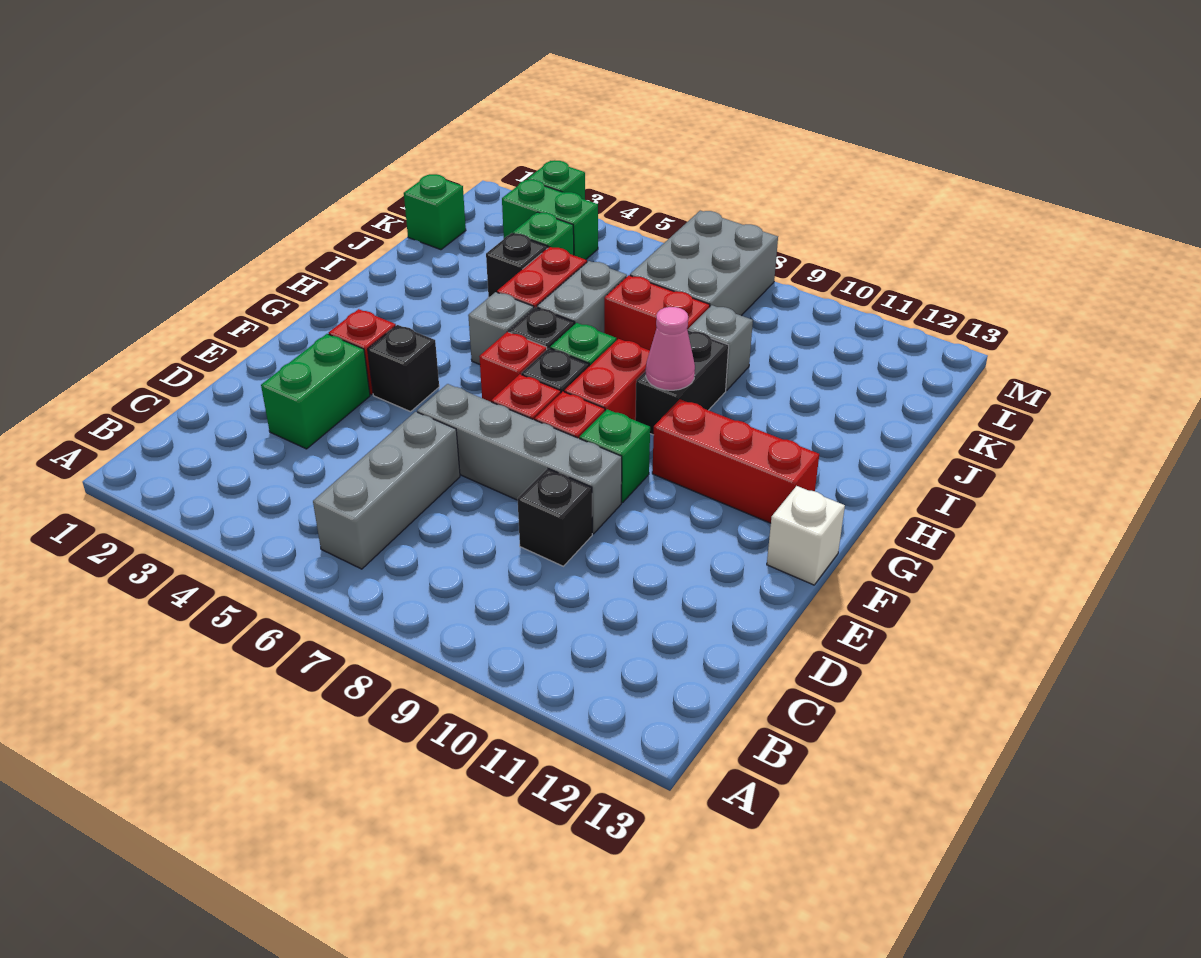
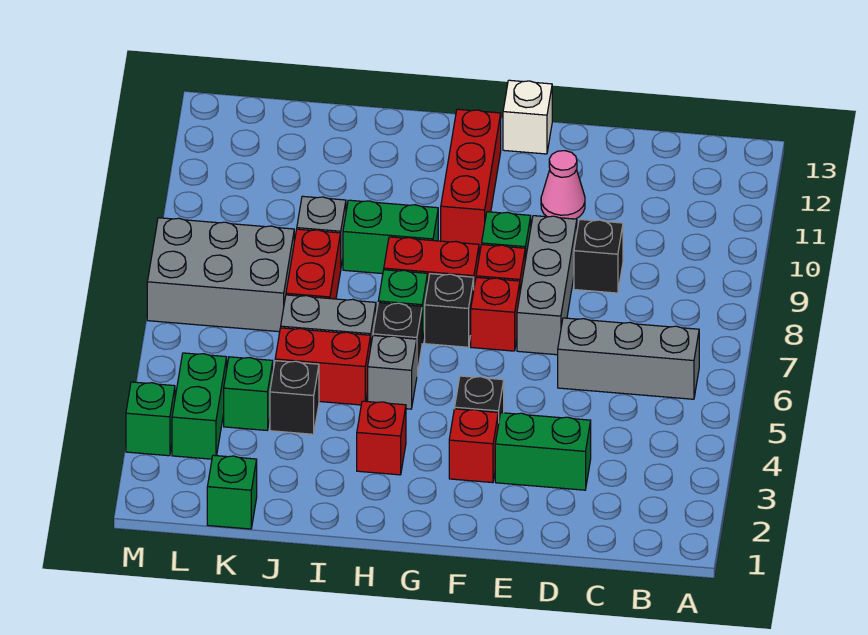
grey 1x4 brick [417,384,622,534] -> grey 1x3 brick [517,216,577,355]
red 1x1 brick [479,332,547,402] -> red 1x1 brick moved to [357,401,406,475]
black 1x2 brick [635,330,729,435] -> green 1x2 brick [343,200,438,274]
pink 1x1 cone [646,307,695,390] -> pink 1x1 cone moved to [541,151,585,219]

